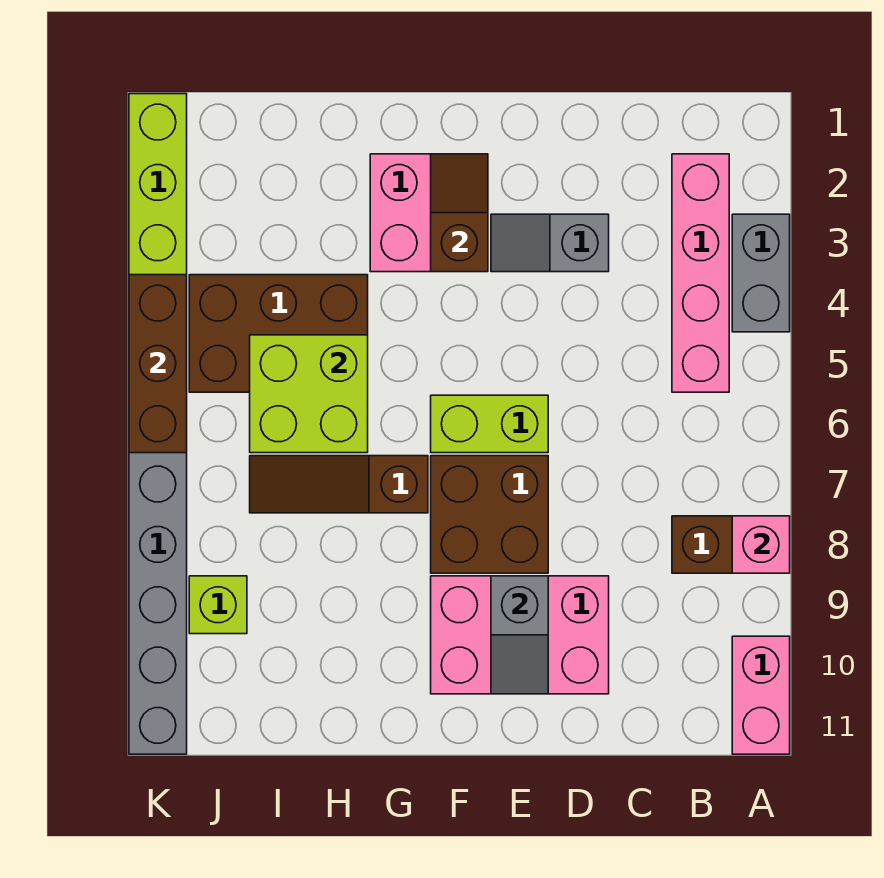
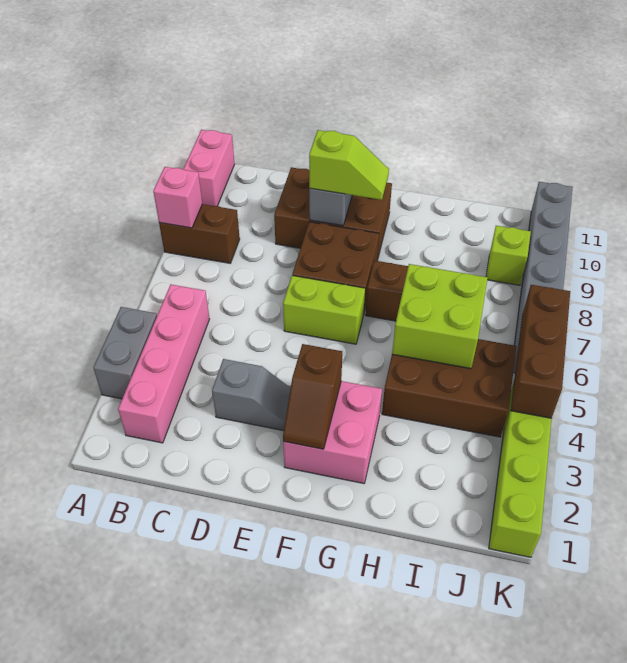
pink 2x3 brick [431,576,609,694] -> brown 2x3 brick [274,167,392,260]
none -> lime 1x2 slope [309,130,389,200]

